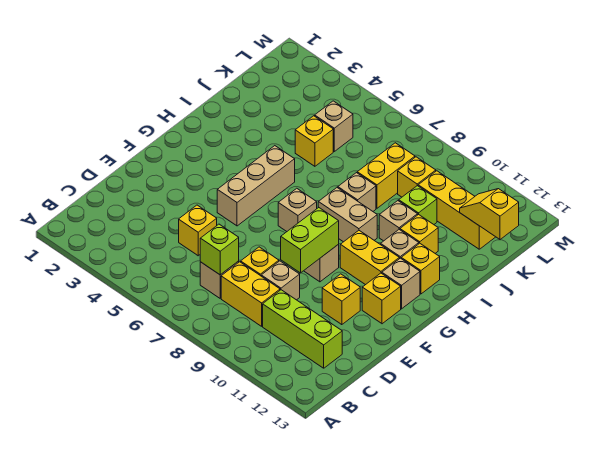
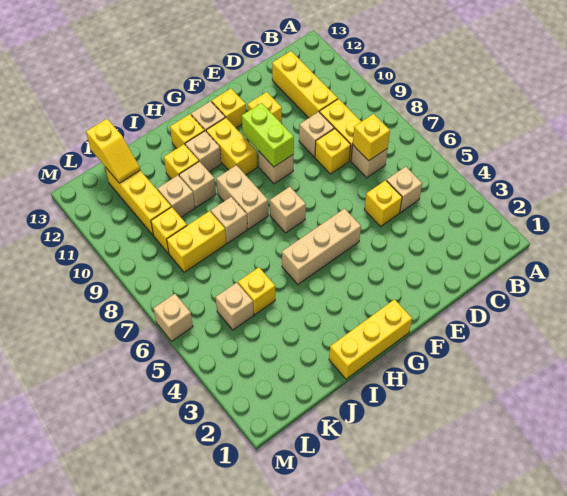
none -> tan 1x1 brick [386,167,422,213]
lime 1x1 brick [200,224,239,275] -> yellow 1x1 brick [353,114,390,161]
lime 1x3 brick [263,290,342,368] -> yellow 1x3 brick [272,51,338,118]
lime 1x2 brick [281,207,339,273] -> lime 1x2 brick turned to [242,103,294,167]
none -> yellow 1x3 brick [329,299,412,379]
lime 1x1 brick [399,186,437,224] -> tan 1x1 brick [158,175,195,217]
none -> tan 1x1 brick [153,294,193,341]

